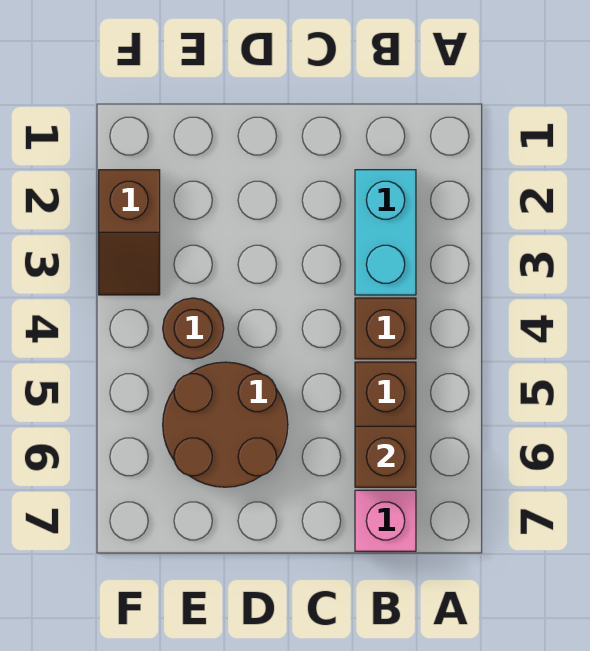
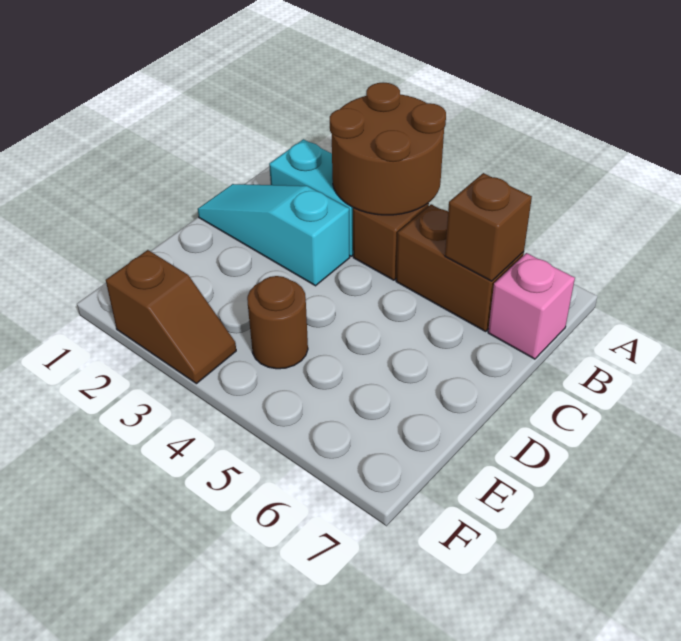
none -> cyan 1x3 slope [198,184,350,286]
brown 2x2 round brick [163,362,288,487] -> brown 2x2 round brick moved to [330,83,446,215]

